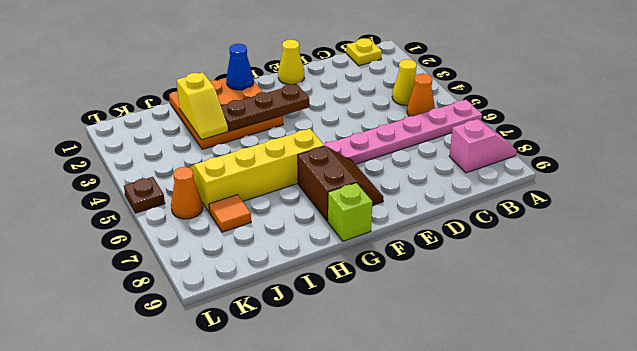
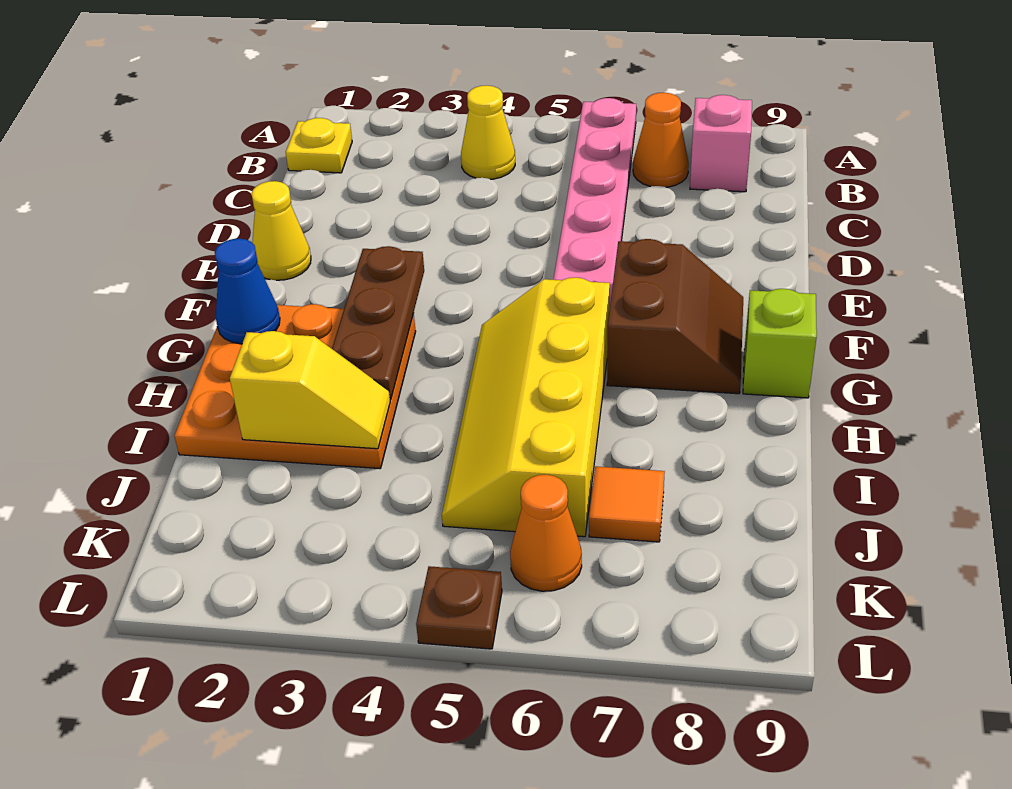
orange 1x1 cone [407,74,435,116] -> orange 1x1 cone moved to [633,93,689,187]
brown 2x2 slope [298,146,383,221] -> brown 2x2 slope turned to [607,239,743,394]

